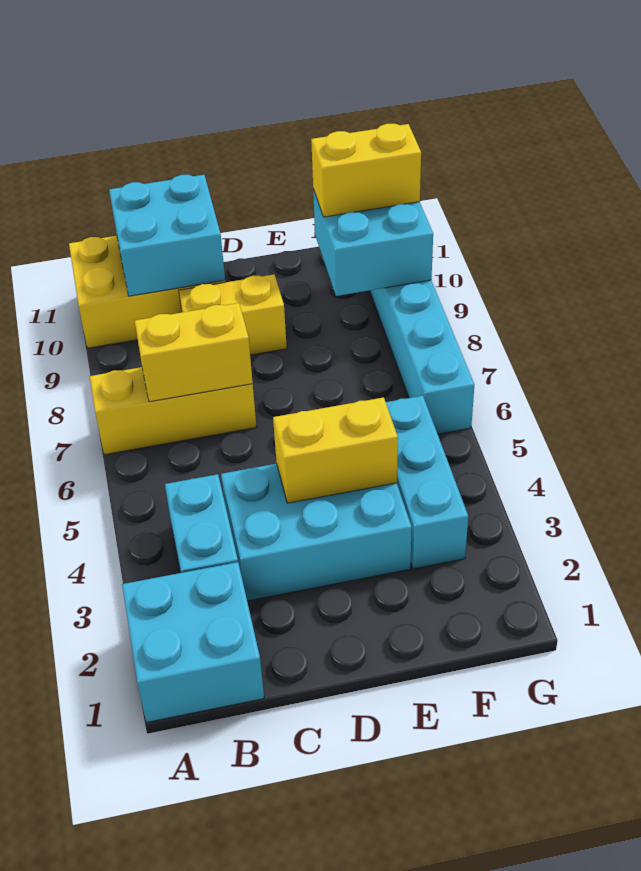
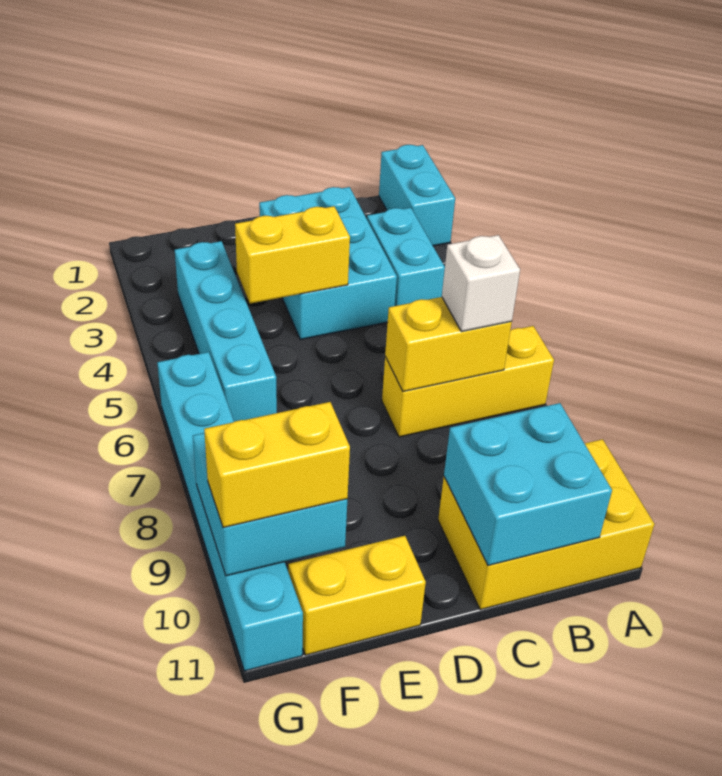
cyan 2x2 brick [122,562,264,722] -> cyan 1x2 brick [379,145,455,246]
none -> white 1x1 brick [442,235,520,332]
cyan 2x3 brick [221,464,412,601] -> cyan 2x3 brick turned to [259,187,397,340]
yellow 1x2 brick [179,274,287,355] -> yellow 1x2 brick moved to [288,536,426,655]
cyan 1x3 brick [386,396,468,569] -> cyan 1x4 brick [175,241,277,422]

